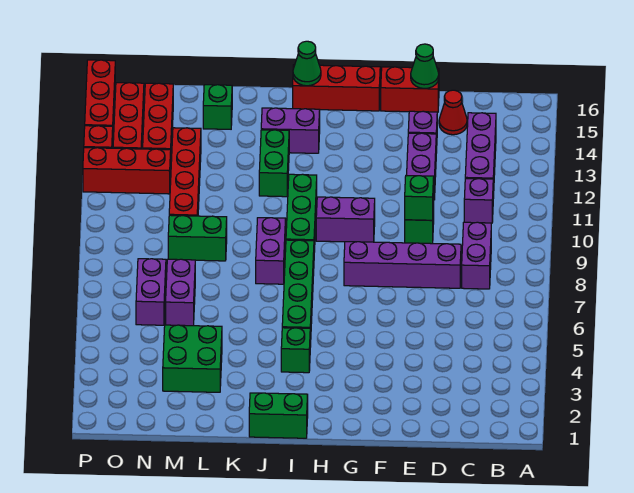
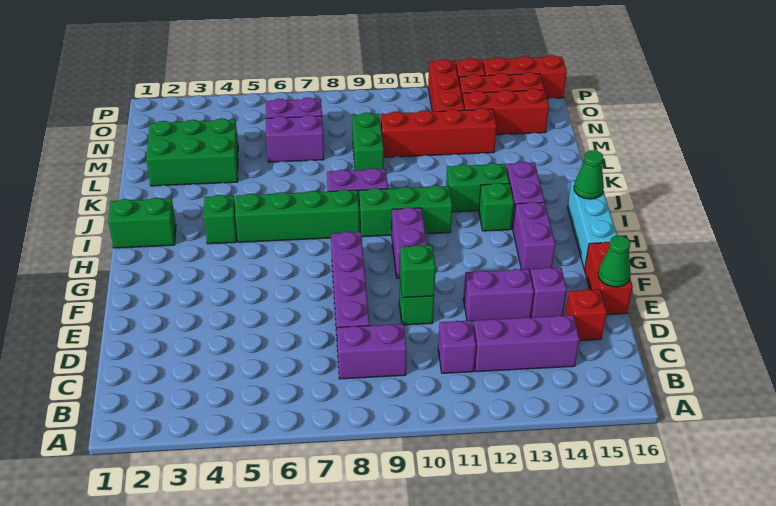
red 1x1 cone [439,90,467,135] -> red 1x1 brick [565,289,607,341]
none -> purple 1x2 brick [513,202,555,271]
red 1x3 brick [293,65,380,111] -> cyan 1x3 brick [567,181,617,269]
green 1x2 brick [249,393,308,438] -> green 1x2 brick turned to [108,198,176,248]
green 2x2 brick [163,325,222,392] -> green 2x3 brick [146,118,238,186]
green 1x1 brick [203,85,232,129] -> green 1x1 brick moved to [479,183,514,231]

